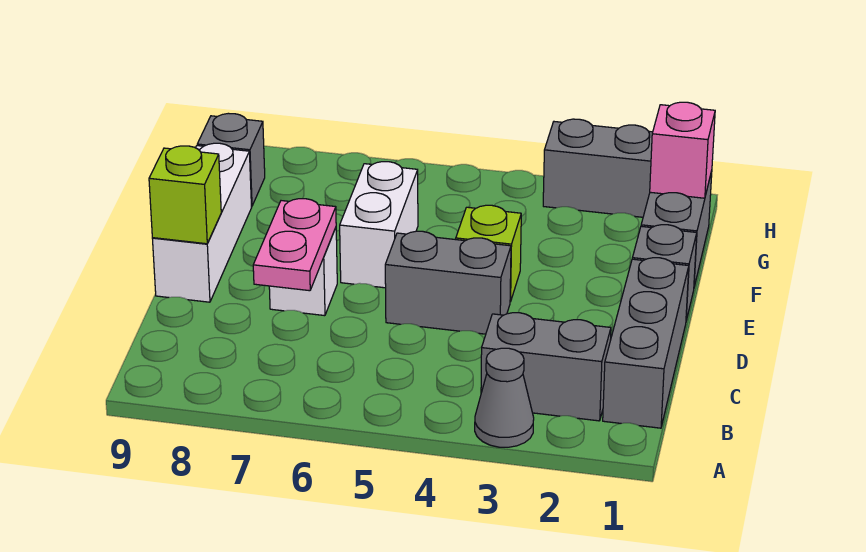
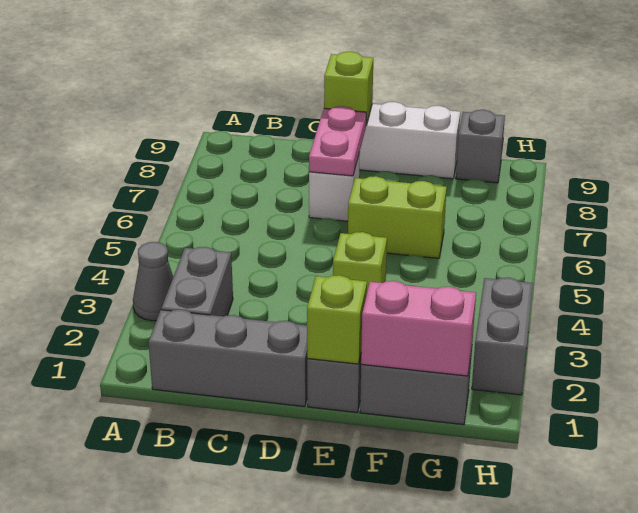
pink 1x2 plate [253,199,336,291] -> pink 1x2 plate turned to [309,106,366,176]
grey 1x2 brick [385,231,511,334] -> none
none -> lime 1x1 brick [307,275,367,364]
white 1x2 brick [340,162,418,288] -> lime 1x2 brick [348,176,447,258]
pink 1x1 brick [650,102,715,198] -> pink 1x2 brick [361,281,476,376]

